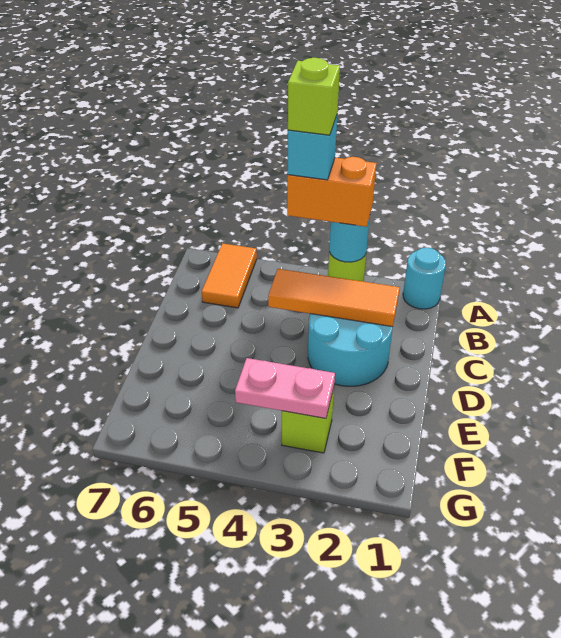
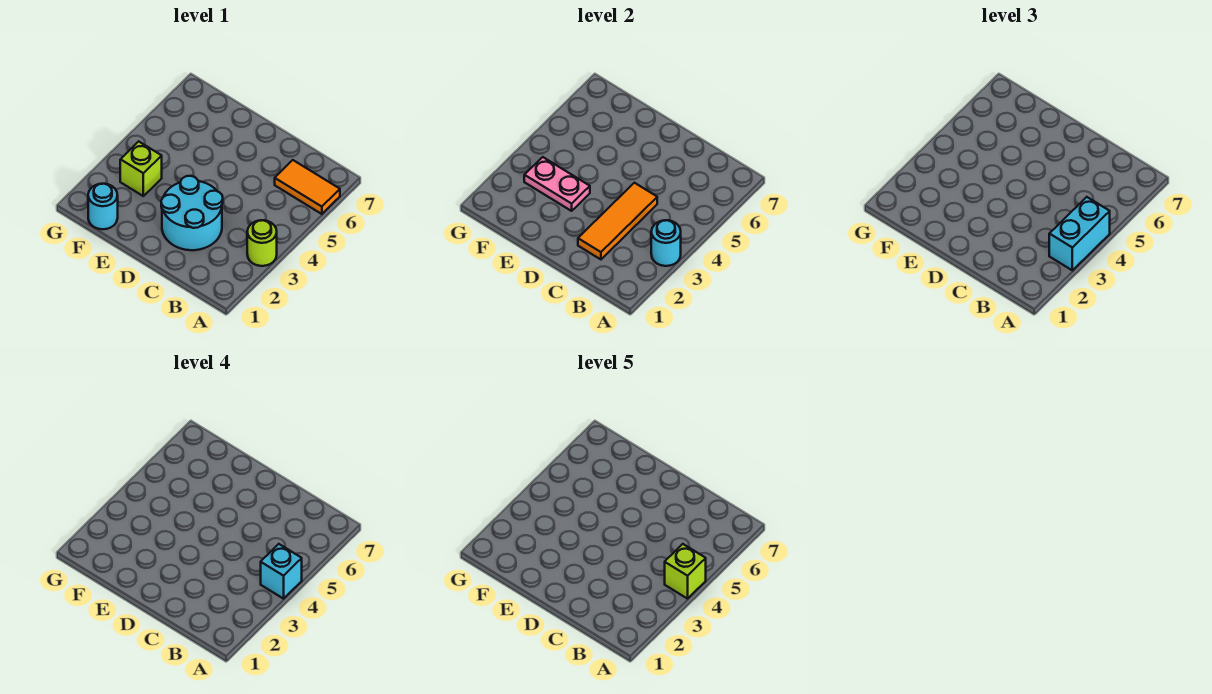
cyan 1x1 round brick [403,248,446,309] -> cyan 1x1 round brick moved to [88,184,118,229]
orange 1x2 brick [287,157,376,227] -> cyan 1x2 brick [1049,197,1110,270]
pink 1x2 plate [235,358,335,418] -> pink 1x2 plate turned to [524,157,590,211]

